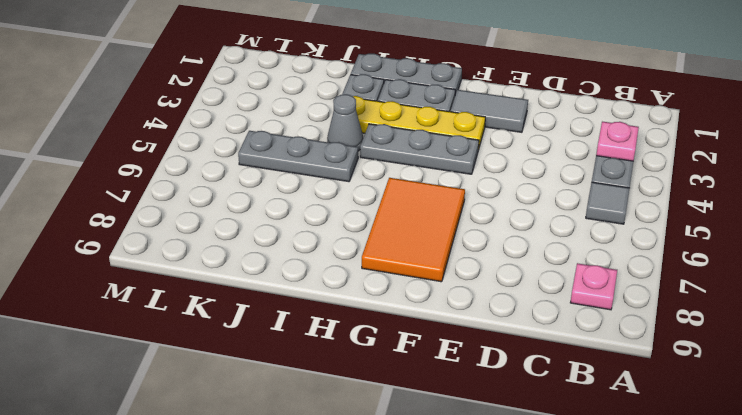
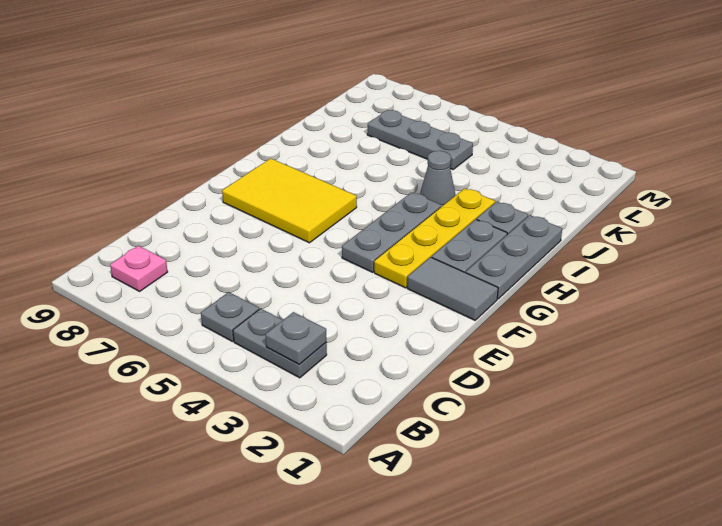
pink 1x1 plate [596,122,639,161] -> grey 1x1 plate [266,312,326,364]
grey 1x1 tile [586,182,629,224] -> grey 1x1 plate [201,292,259,342]
grey 1x2 tile [451,90,528,132] -> grey 1x2 tile turned to [407,257,498,320]
orange 2x3 tile [362,178,465,282] -> yellow 2x3 tile [222,158,357,243]
grey 1x3 plate [238,131,358,182] -> grey 1x3 plate turned to [367,110,473,170]

